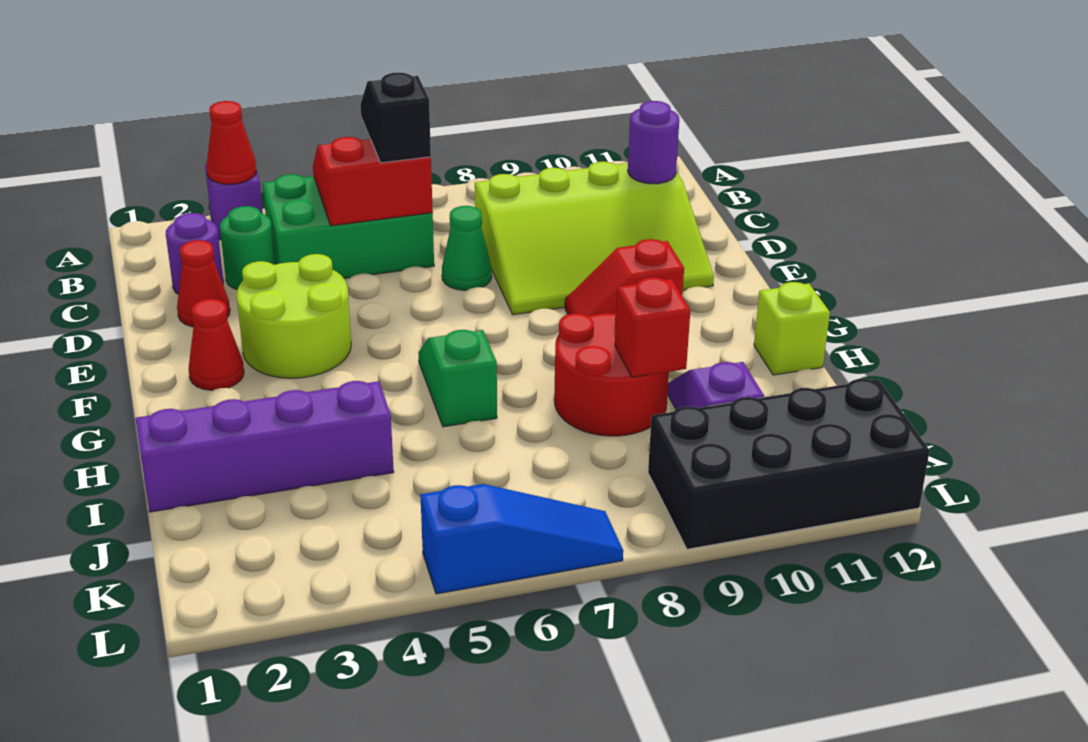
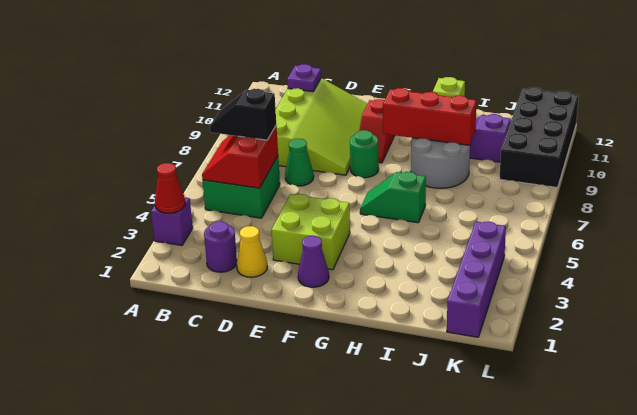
green 2x3 brick [263,174,434,278] -> green 2x2 brick [203,156,280,218]
green 1x1 round brick [220,206,275,289] -> green 1x1 round brick moved to [350,130,379,178]
purple 1x1 round brick [628,101,679,184] -> purple 1x1 plate [287,64,321,92]
red 1x1 cone [177,240,230,327] -> yellow 1x1 cone [237,226,267,277]
lime 2x2 round brick [237,254,351,378] -> lime 2x2 brick [271,194,350,270]
red 1x1 cone [189,299,244,390] -> purple 1x1 cone [298,236,329,287]
red 2x2 round brick [554,313,669,436] -> grey 2x2 round brick [411,138,470,188]
purple 1x4 brick [135,381,394,512] -> purple 1x4 brick moved to [447,222,506,337]
red 1x1 brick [615,277,690,377] -> red 1x3 brick [383,88,477,145]
blue 1x3 slope [420,484,623,594] -> none

